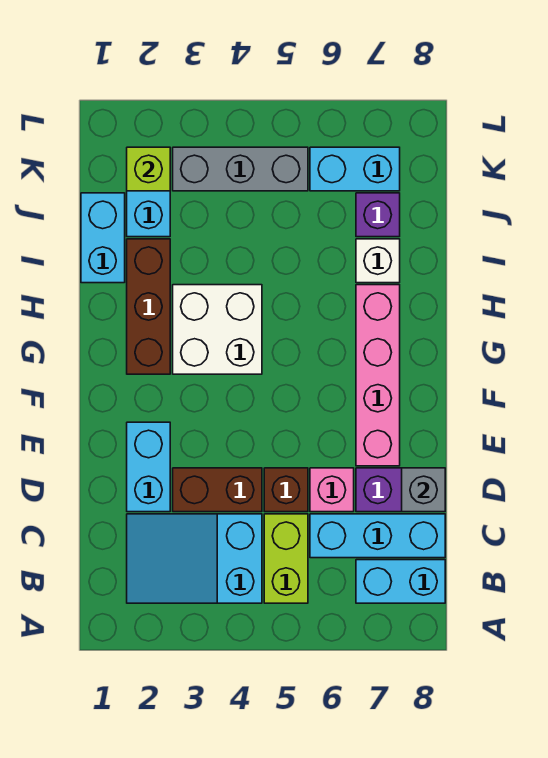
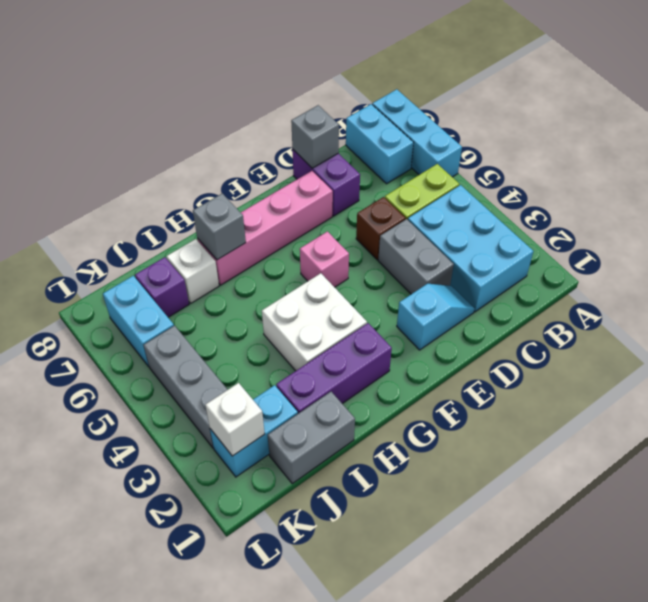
cyan 2x3 slope [127,514,262,603] -> cyan 2x3 brick [408,185,534,312]
cyan 1x3 brick [310,514,445,558] -> cyan 1x3 brick moved to [372,89,462,177]
cyan 1x2 brick [127,422,170,512] -> cyan 1x2 slope [397,284,475,350]
brown 1x2 brick [173,468,262,512] -> grey 1x2 brick [378,219,454,294]
pink 1x1 brick [310,468,354,512] -> pink 1x1 brick moved to [300,232,349,287]
brown 1x3 brick [127,239,170,374] -> purple 1x3 brick [276,323,392,414]
none -> grey 1x1 brick [193,193,246,260]
cyan 1x2 brick [81,193,125,283] -> grey 1x2 brick [268,392,355,484]
lime 1x1 brick [127,147,170,191] -> white 1x1 brick [205,383,265,456]

